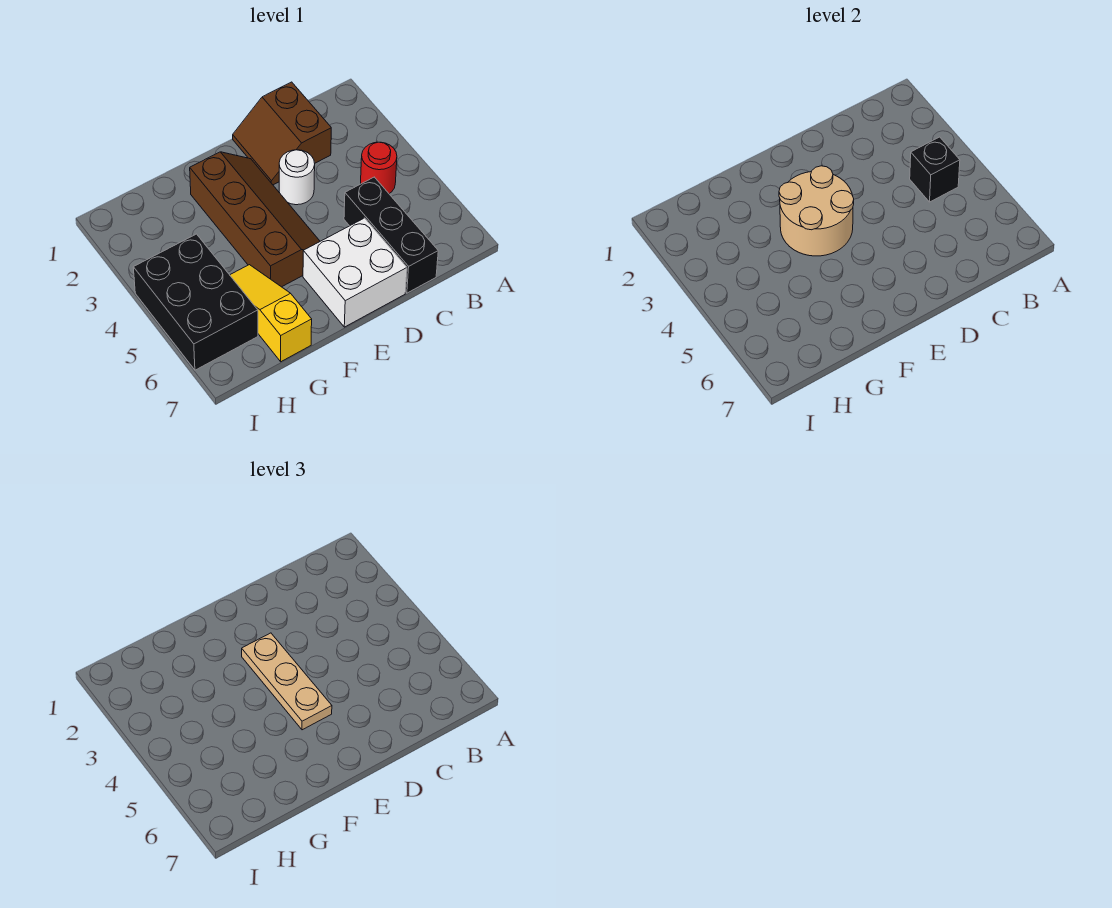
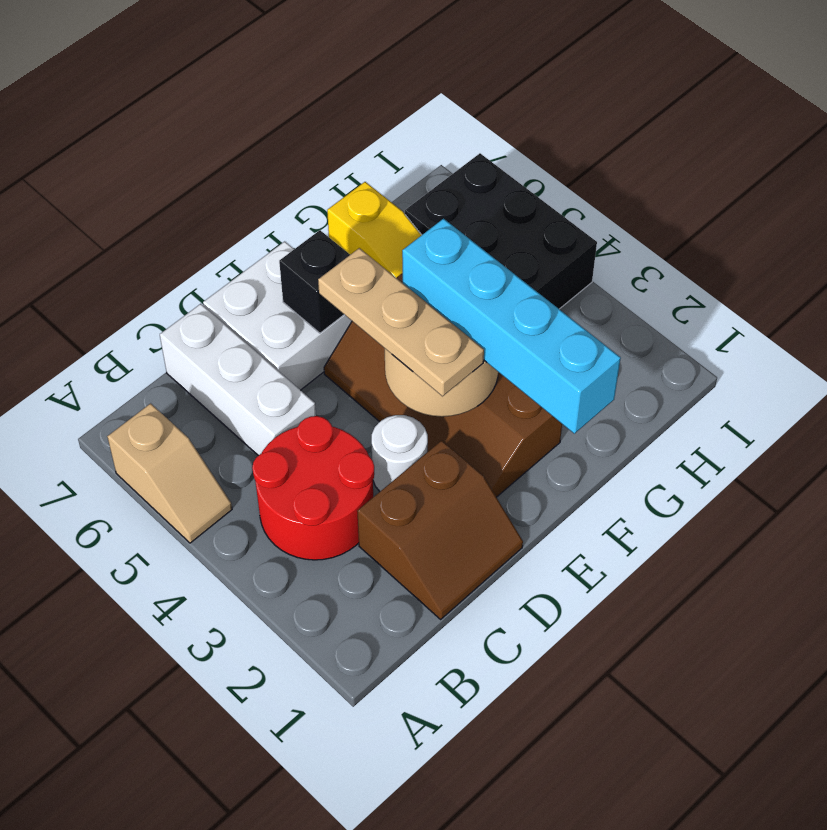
none -> tan 1x2 slope [107,403,232,543]
red 1x1 round brick [361,142,397,194] -> red 2x2 round brick [252,416,374,560]
black 1x1 brick [910,137,960,202] -> black 1x1 brick moved to [279,230,350,333]
brown 2x2 slope [233,82,331,185] -> brown 2x2 slope turned to [357,441,523,619]
black 1x3 brick [344,177,438,293] -> white 1x3 brick [160,304,316,456]
none -> cyan 1x4 brick [402,219,621,434]

